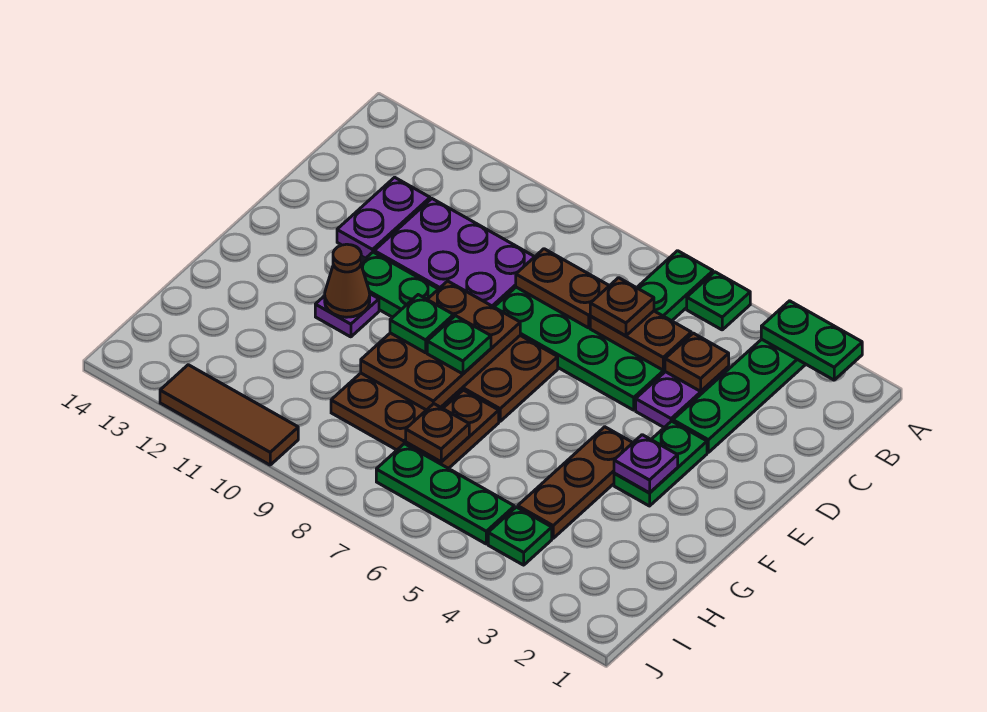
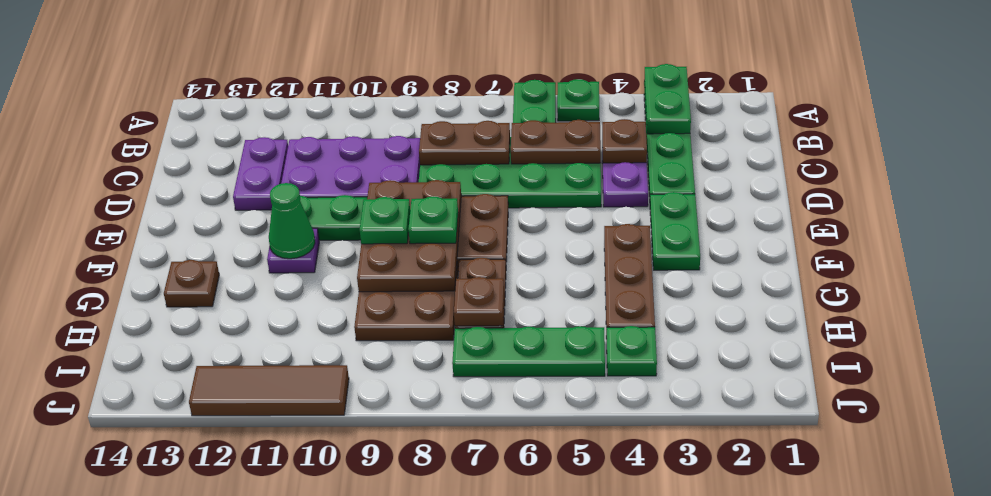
green 1x2 plate [761,301,862,380] -> green 1x2 plate turned to [644,64,691,134]
brown 1x1 plate [590,278,654,336] -> brown 1x1 plate moved to [164,260,219,307]
purple 1x1 plate [614,435,678,493] -> none
brown 1x1 cone [325,244,370,317] -> green 1x1 cone [269,183,315,259]

